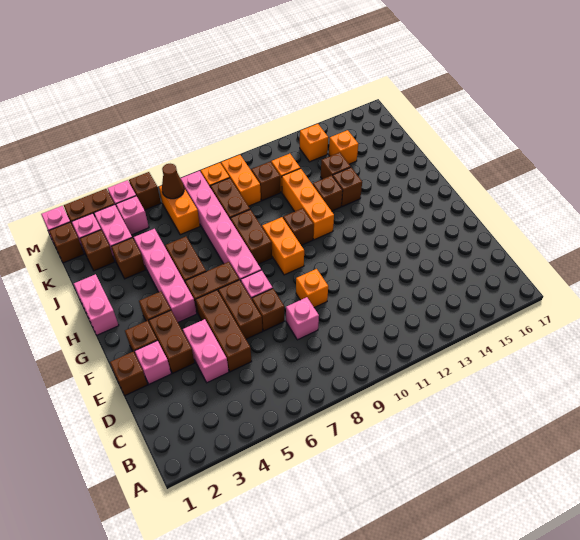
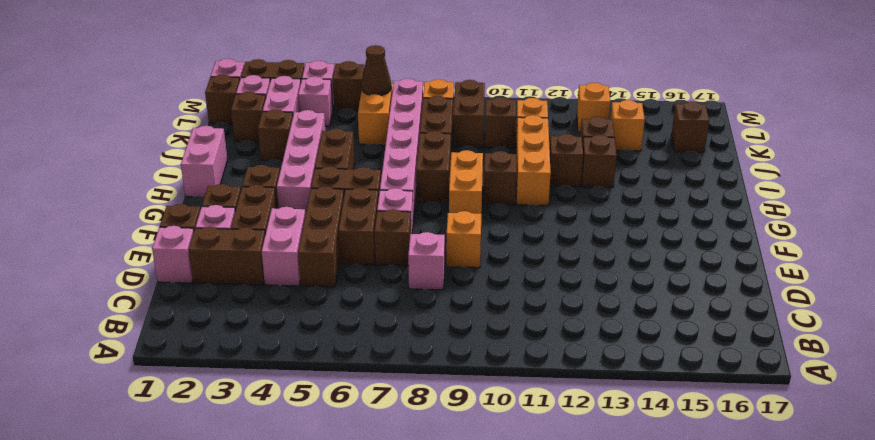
none -> pink 1x1 brick [152,226,194,283]
none -> brown 1x2 brick [189,227,265,285]
orange 1x2 brick [221,155,261,206] -> brown 1x2 brick [453,80,485,147]
none -> brown 1x1 brick [671,101,709,152]

